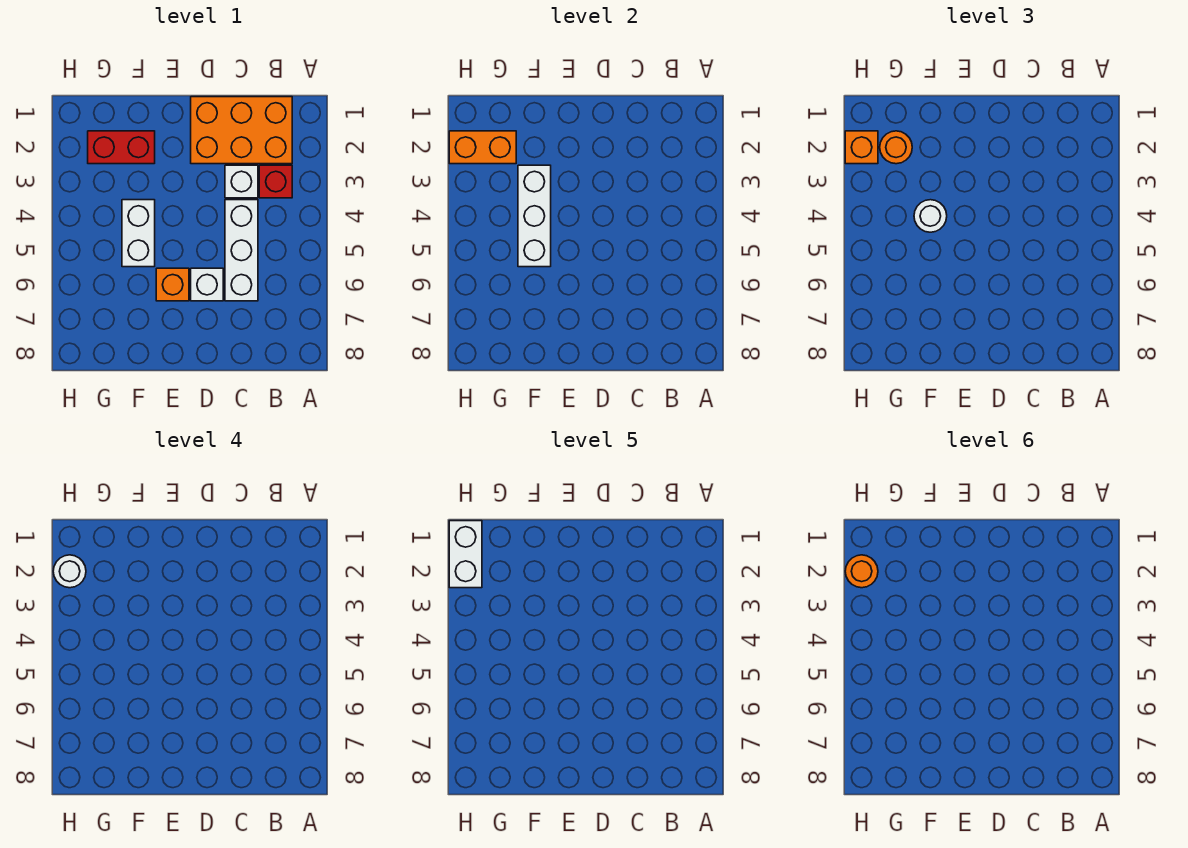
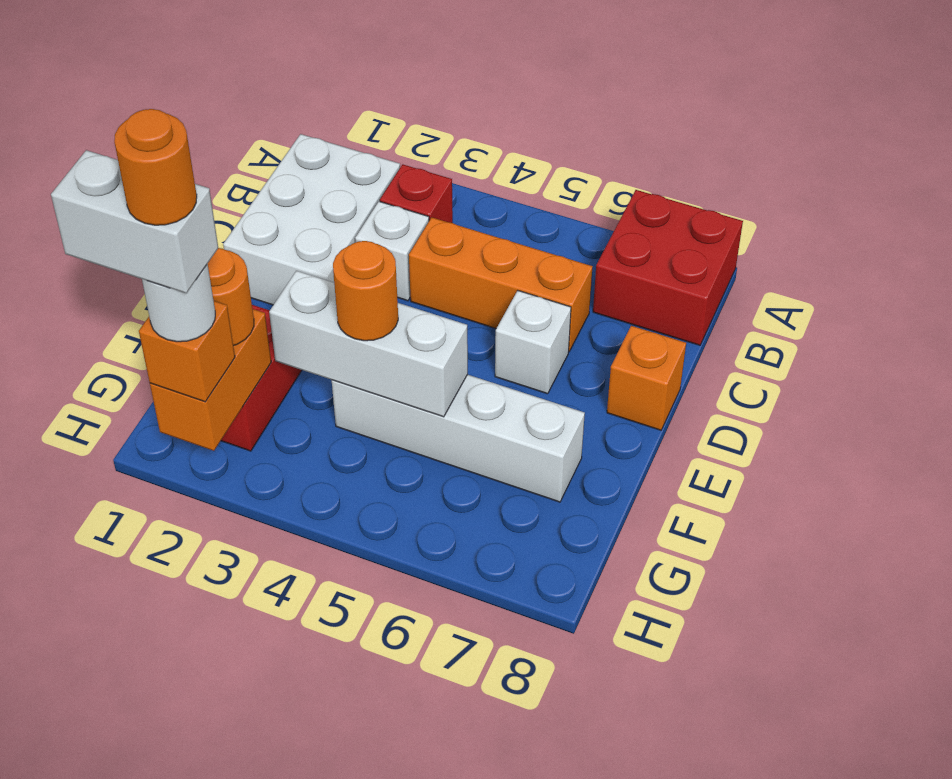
none -> red 2x2 brick [593,190,743,345]
orange 2x3 brick [191,97,292,164] -> white 2x3 brick [223,134,400,305]
white 1x3 brick [225,200,258,301] -> orange 1x3 brick [409,218,593,351]
orange 1x1 brick [156,268,189,301] -> orange 1x1 brick moved to [607,326,686,430]
white 1x2 brick [122,200,155,267] -> white 1x4 brick [332,375,585,502]
white 1x1 round brick [914,200,947,232] -> orange 1x1 round brick [333,241,398,341]

